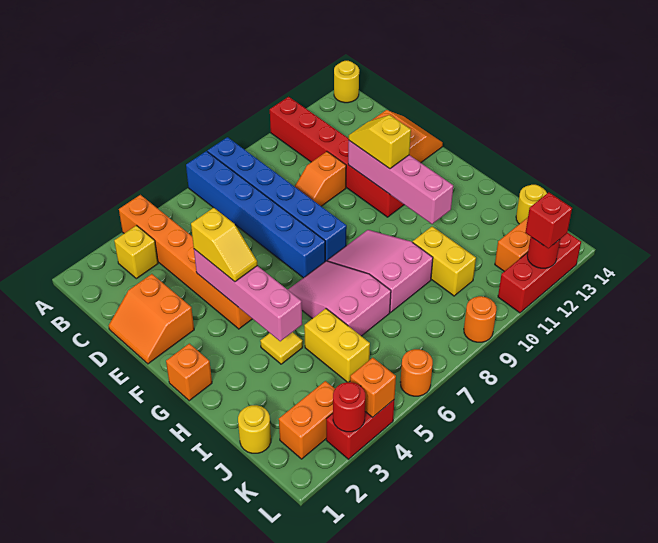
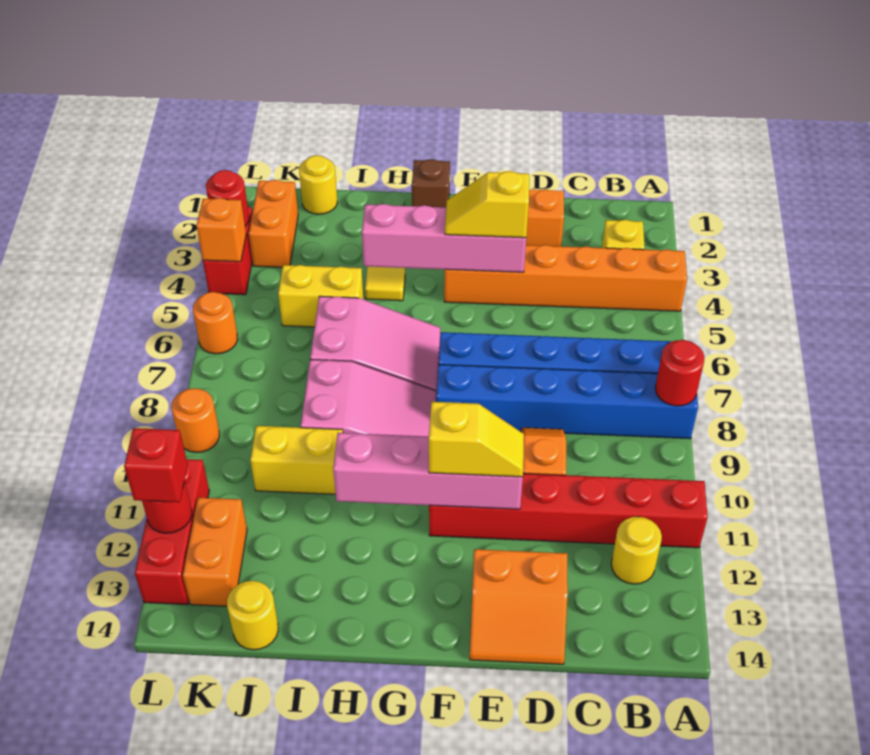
none -> red 1x1 round brick [655,340,705,406]
yellow 1x1 round brick [334,61,359,103] -> yellow 1x1 round brick moved to [611,517,662,584]
orange 1x1 brick [166,344,212,401] -> brown 1x1 brick [412,159,450,207]

